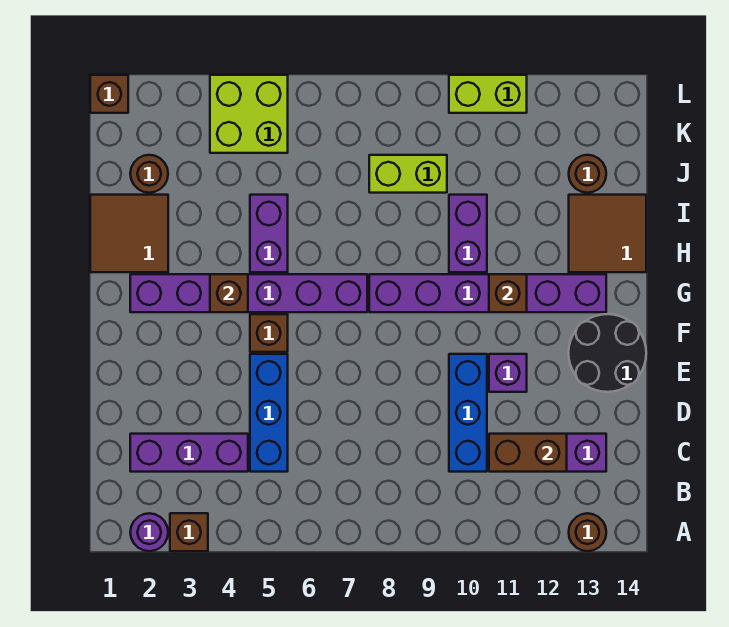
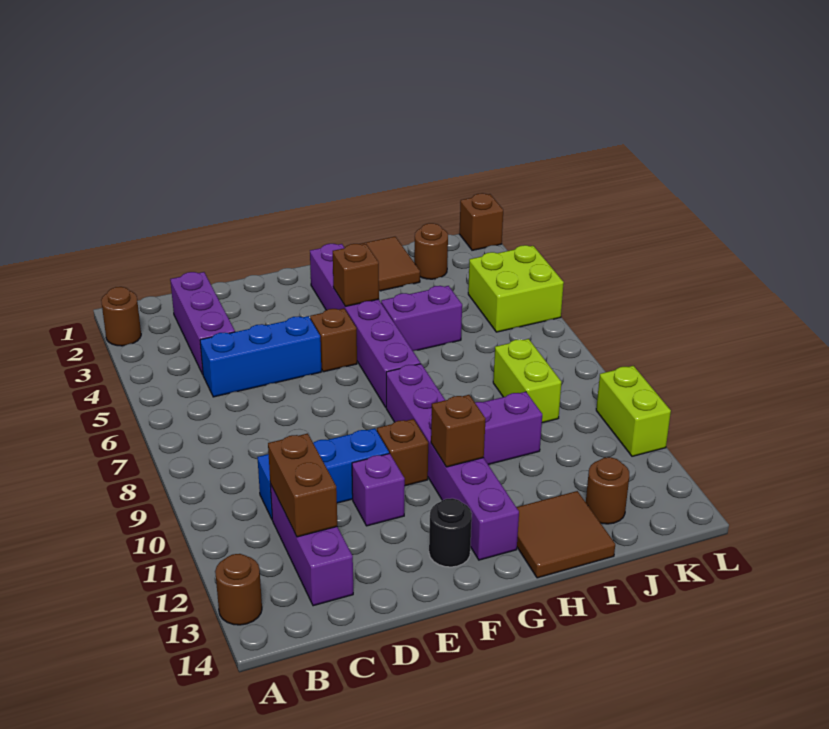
purple 1x1 round brick [130,513,168,551] -> brown 1x1 round brick [101,287,141,346]
brown 1x1 brick [170,513,208,551] -> brown 1x1 brick moved to [377,419,428,486]
black 2x2 round brick [569,314,646,392] -> black 1x1 round brick [429,498,472,567]

